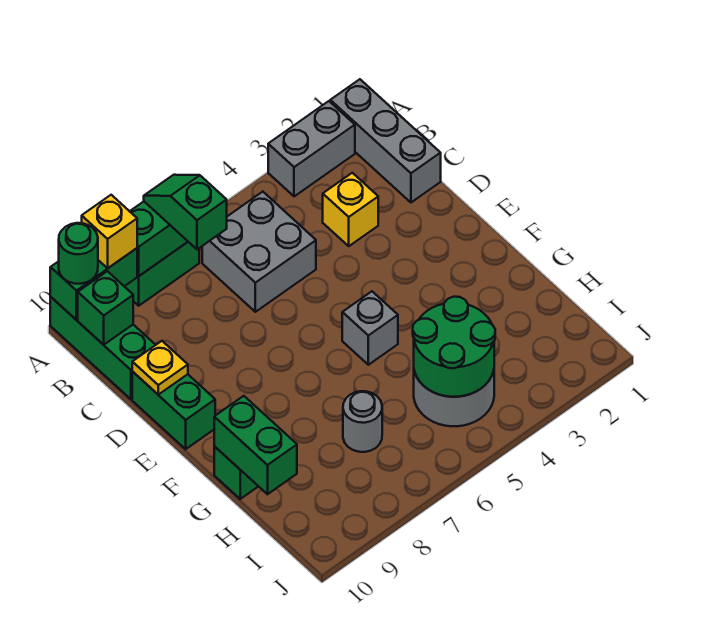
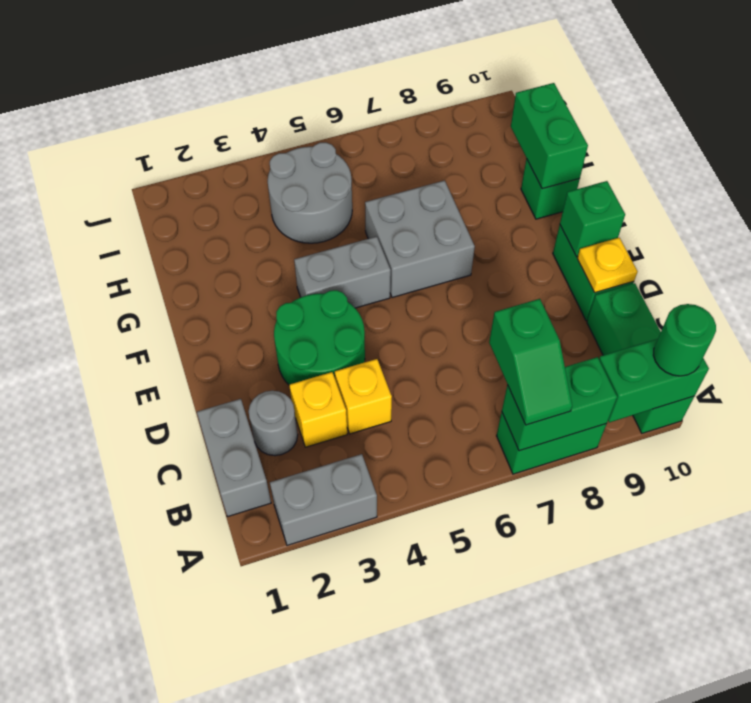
grey 1x3 brick [330,79,441,202] -> grey 1x2 brick [197,399,271,517]
yellow 1x1 brick [82,195,137,268] -> yellow 1x1 brick moved to [335,359,392,434]
grey 2x2 brick [202,192,316,312] -> grey 2x2 brick moved to [365,180,475,298]
green 1x1 brick [78,271,133,345] -> green 1x1 brick moved to [560,181,625,257]
grey 1x1 brick [342,291,398,365] -> grey 1x2 brick [294,237,391,308]
green 2x2 round brick [413,297,495,397] -> green 2x2 round brick moved to [274,290,365,385]
grey 1x1 round brick [343,391,382,452] -> grey 1x1 round brick moved to [249,391,298,456]

